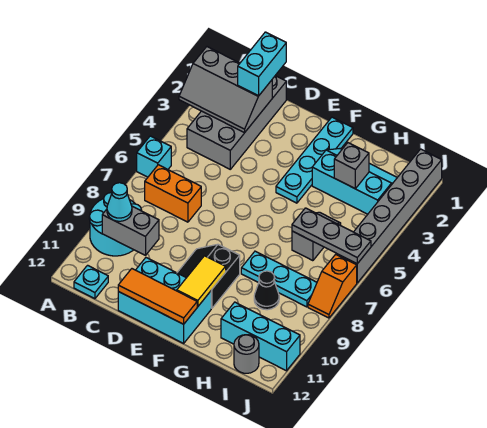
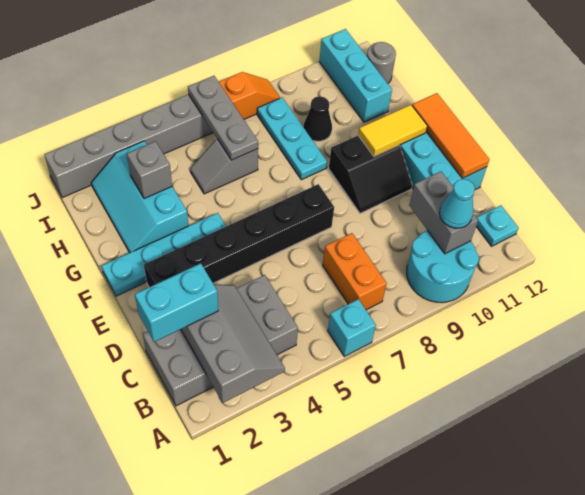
none -> black 1x6 brick [144,184,334,287]

